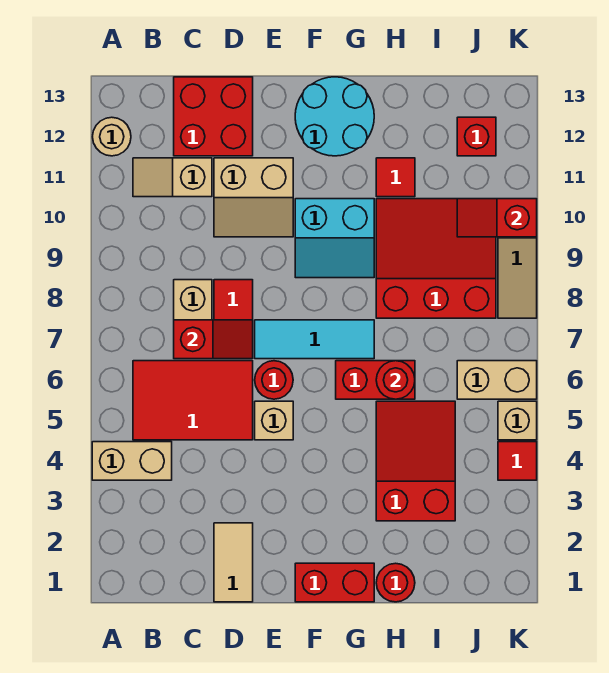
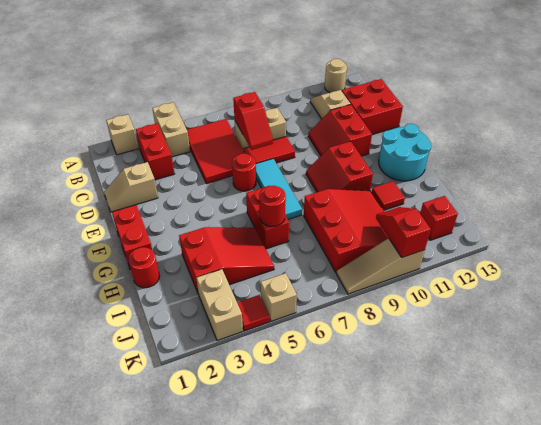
none -> red 1x2 brick [136,123,175,180]
tan 1x2 tile [214,523,253,602] -> tan 1x2 slope [104,162,158,212]
tan 2x2 slope [214,158,293,237] -> red 2x2 slope [308,104,372,156]
tan 1x1 brick [255,401,293,440] -> tan 1x1 brick moved to [106,114,138,155]
cyan 2x2 slope [295,199,374,278] -> red 2x2 slope [306,141,373,192]
tan 1x2 brick [457,361,537,399] -> tan 1x2 brick moved to [196,269,243,341]

